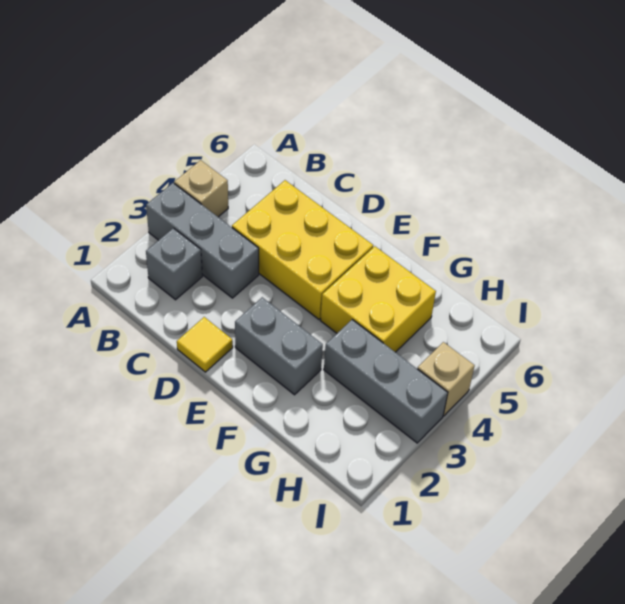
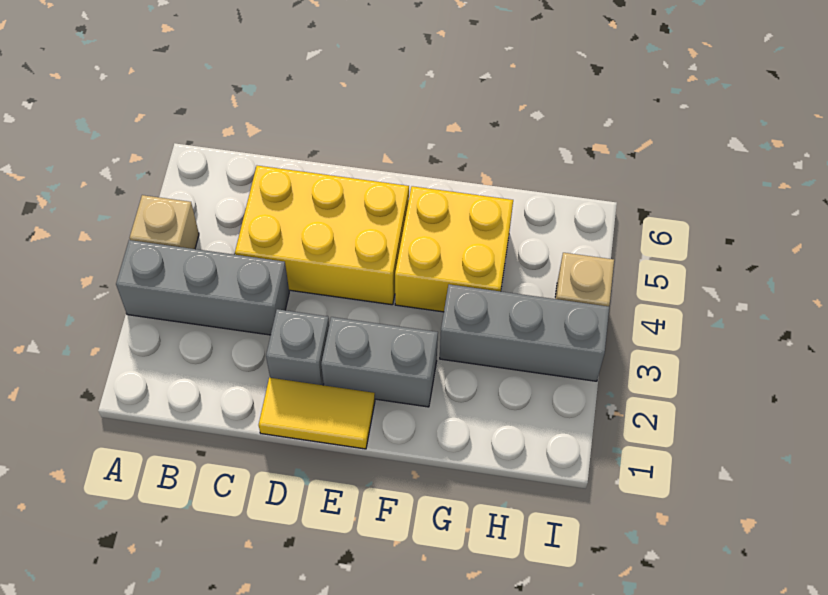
grey 1x1 brick [146,228,202,300] -> grey 1x1 brick moved to [266,309,329,385]
yellow 1x1 tile [177,317,233,372] -> yellow 1x2 tile [259,378,375,449]

